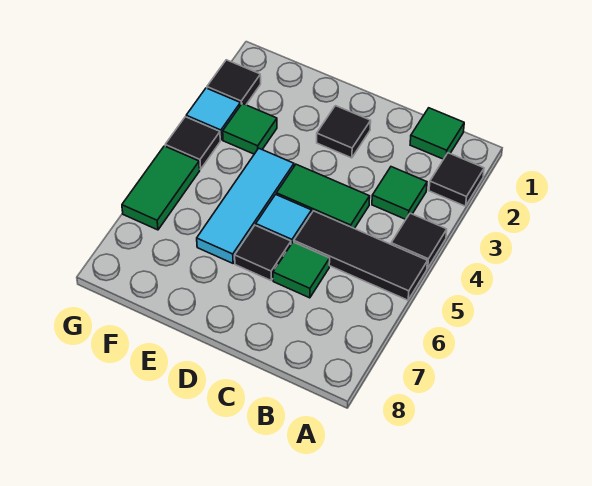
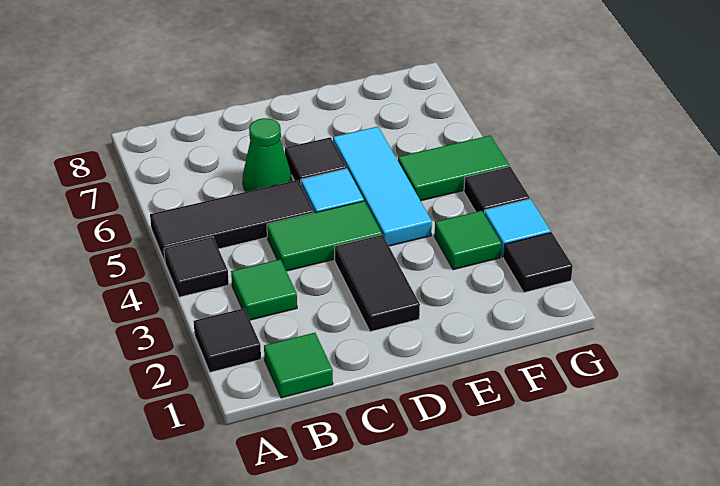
green 1x1 tile [273,242,330,298] -> green 1x1 cone [242,118,292,192]
black 1x1 tile [317,106,371,158] -> black 1x2 tile [334,235,420,332]
green 1x2 tile [122,146,200,230] -> green 1x2 tile turned to [398,135,509,201]

